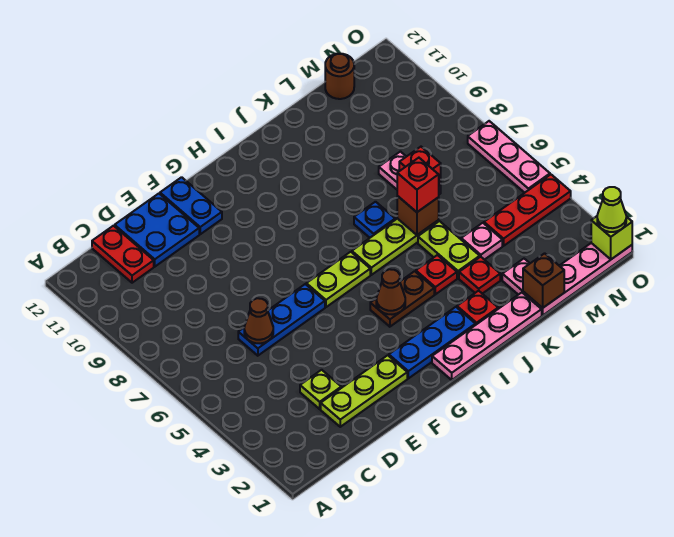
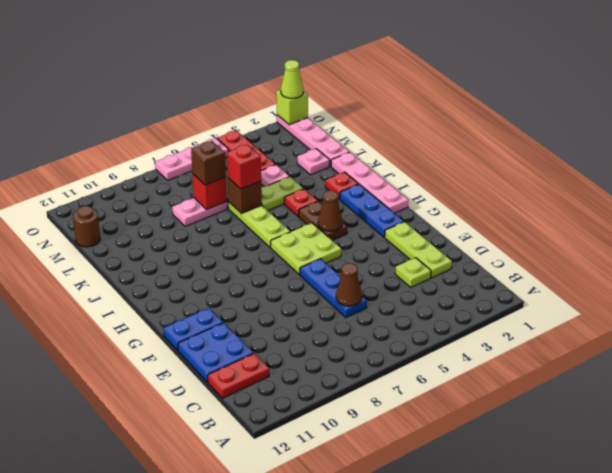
lime 1x2 plate [306,252,370,307] -> lime 2x2 plate [271,223,341,275]
blue 1x1 plate [354,202,395,238] -> none
red 1x1 plate [459,257,500,294] -> none
brown 1x1 brick [523,253,564,308] -> brown 1x1 brick moved to [191,141,226,185]

